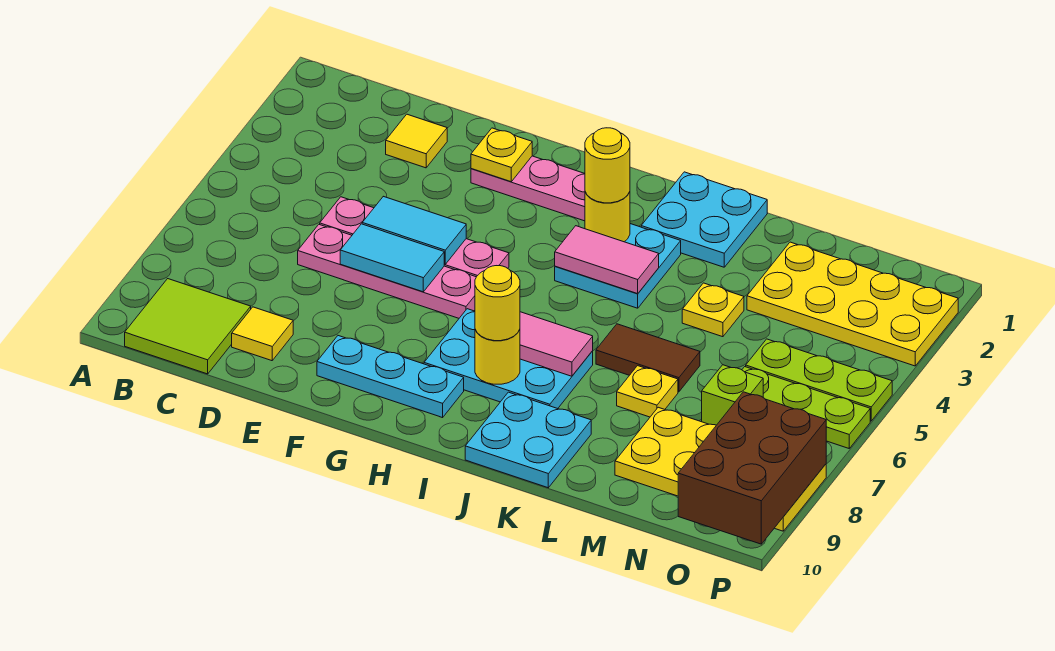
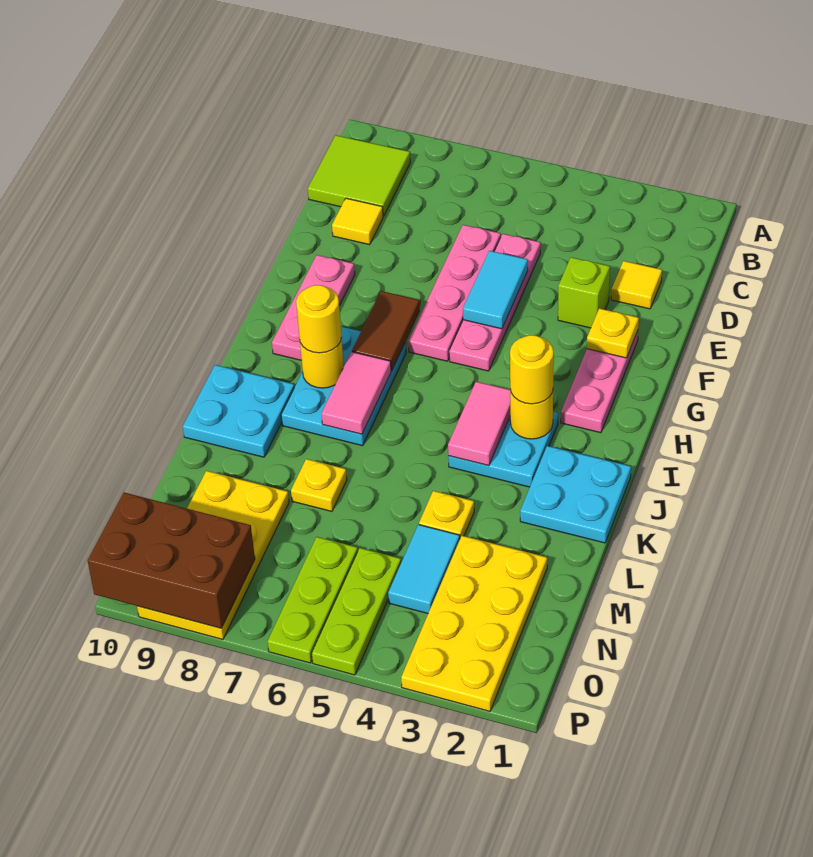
cyan 1x2 tile [340,224,444,292] -> cyan 1x2 tile moved to [388,525,460,613]
cyan 1x3 plate [317,336,464,418] -> pink 1x3 plate [272,255,355,360]
brown 1x2 tile [596,324,700,392] -> brown 1x2 tile moved to [352,291,420,371]
lime 1x1 brick [702,365,763,425] -> lime 1x1 brick moved to [558,257,610,328]

